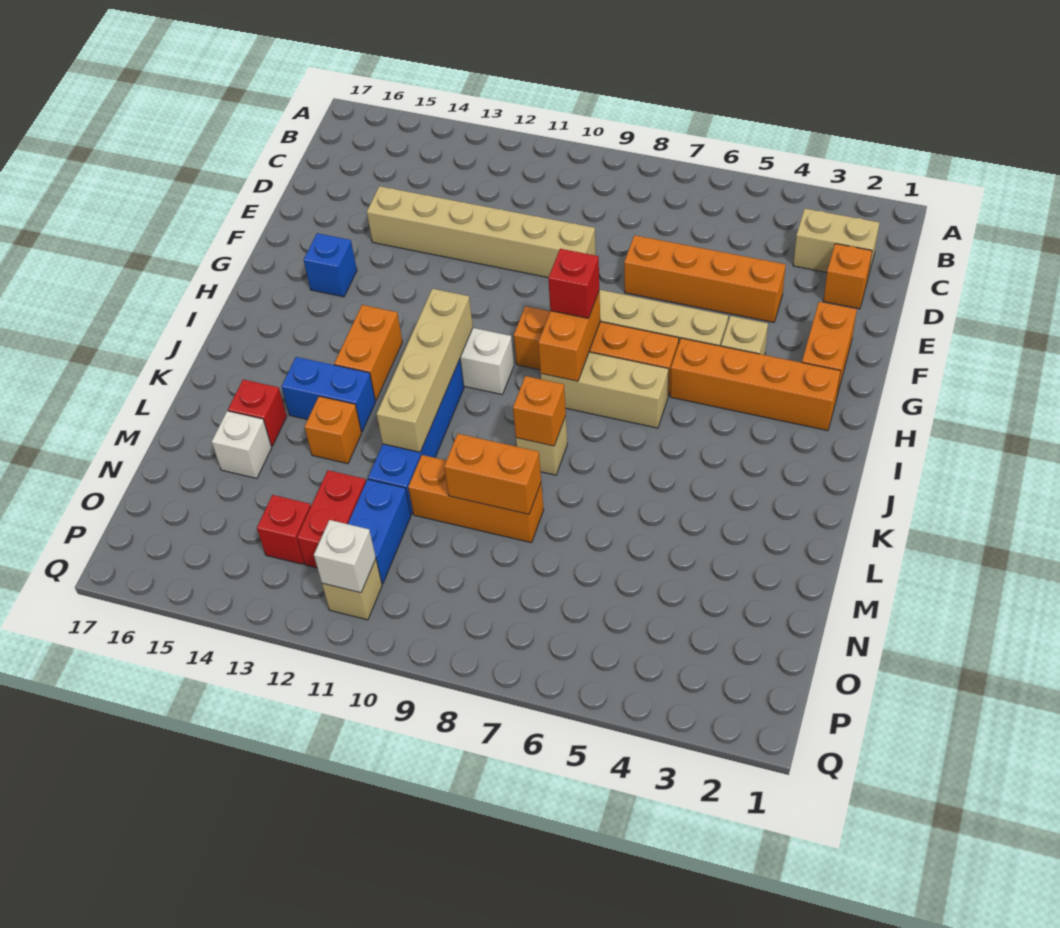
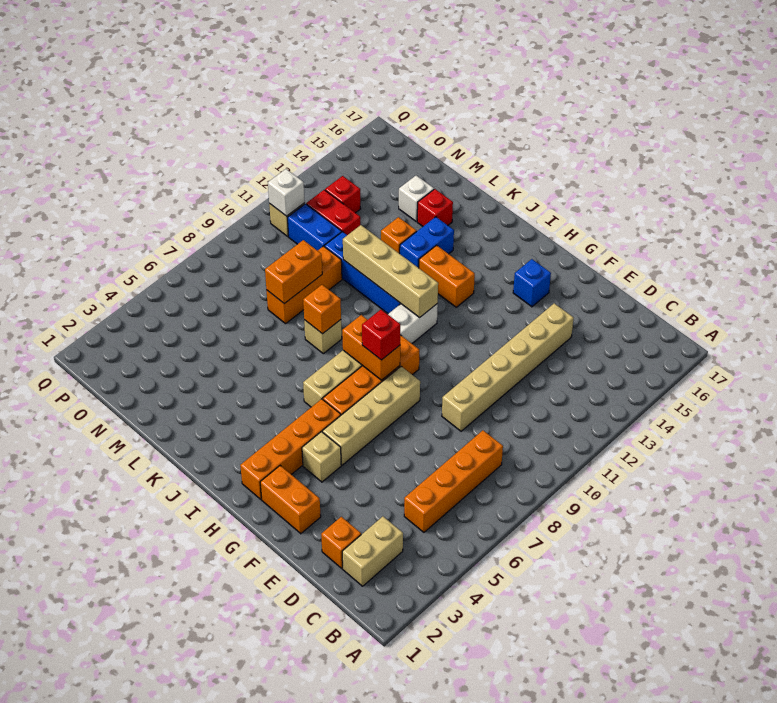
orange 1x4 brick [624,235,786,323] -> orange 1x4 brick moved to [404,430,503,532]

